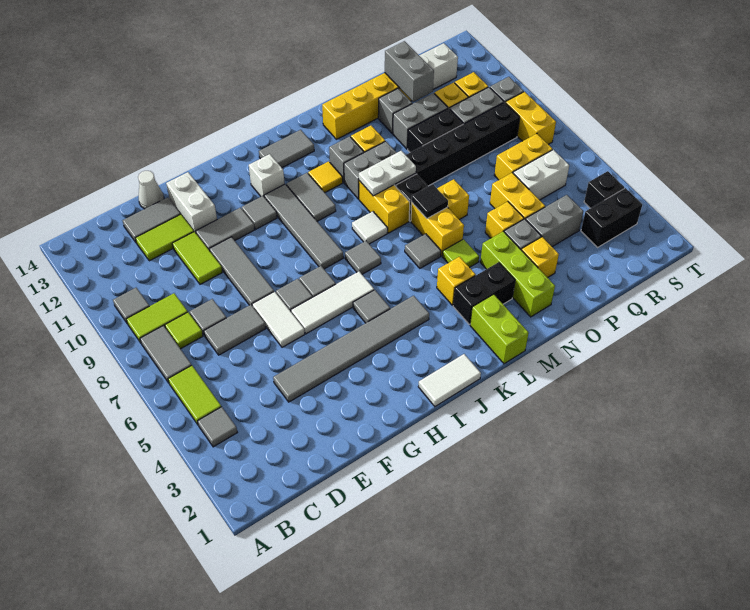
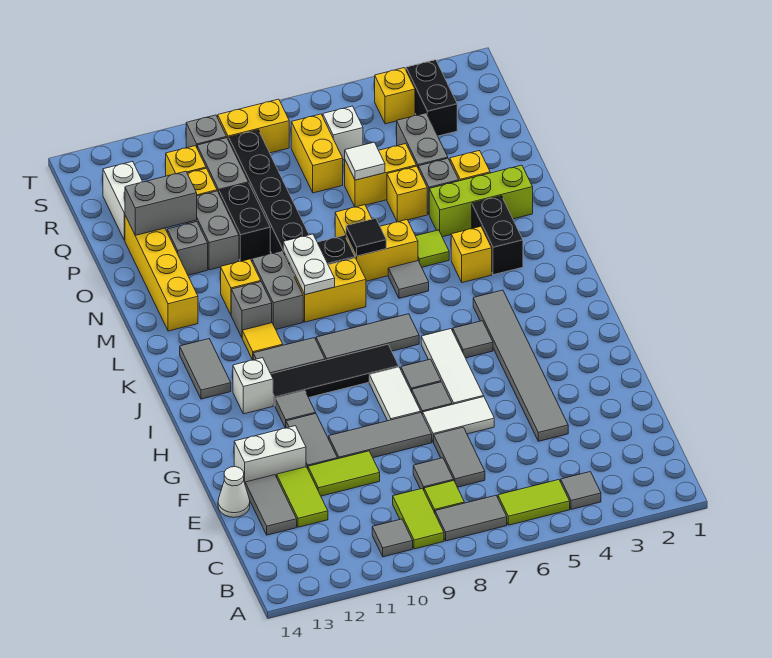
white 1x2 tile [418,354,481,406] -> white 1x2 tile moved to [369,367,421,421]
grey 1x4 tile [264,184,343,269] -> black 1x4 tile [271,345,399,405]
grey 1x1 tile [345,241,381,274] -> grey 1x3 tile [316,314,419,360]
white 1x1 tile [352,211,388,244] -> white 1x1 tile moved to [345,142,385,180]
lime 1x2 brick [470,294,529,364] -> none
white 1x2 brick [513,150,569,200] -> white 1x1 brick [323,106,363,160]
black 1x1 brick [584,171,624,208] -> yellow 1x1 brick [375,68,415,124]

